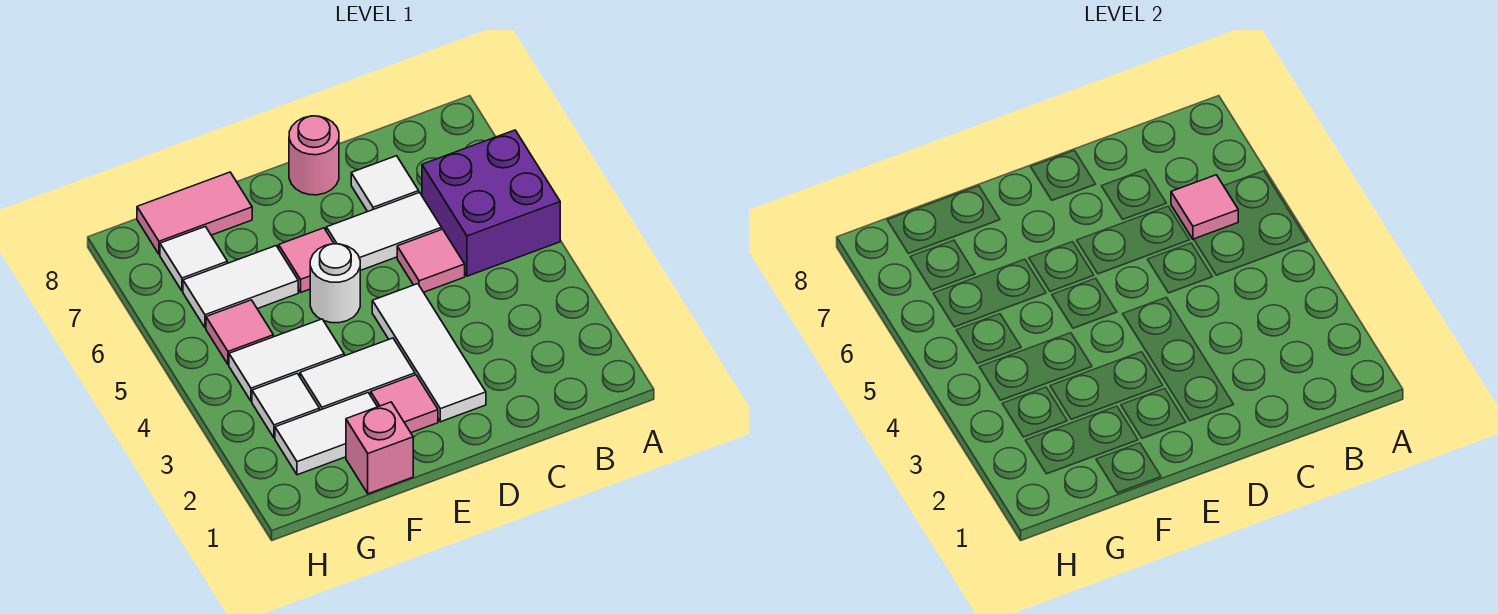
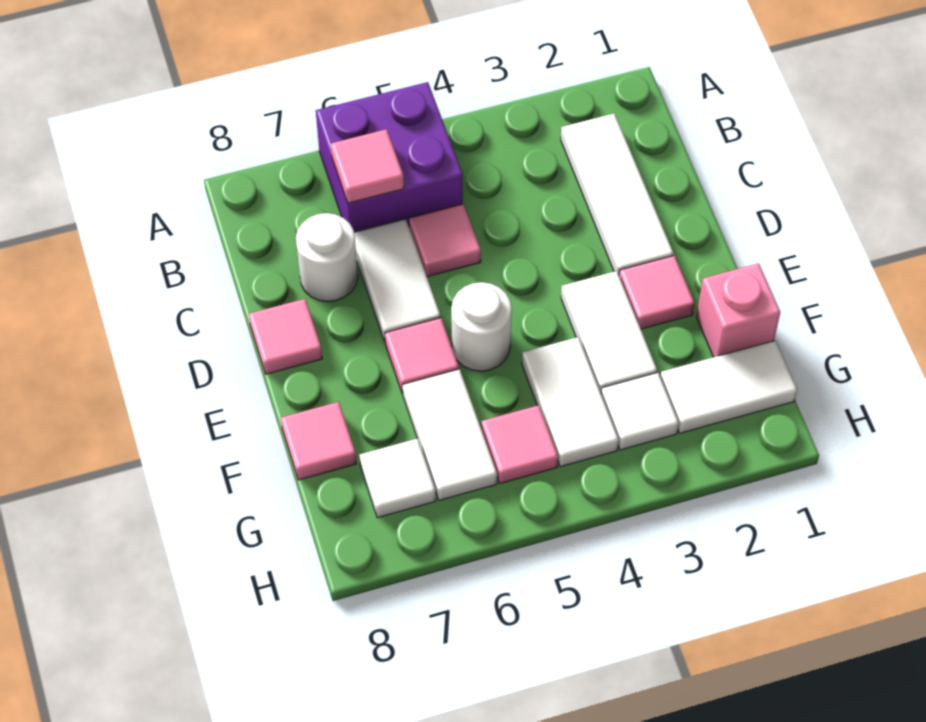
white 1x1 tile [351,156,419,212] -> white 1x1 round brick [296,213,358,302]
white 1x3 tile [372,284,486,422] -> white 1x3 tile turned to [561,114,674,275]
pink 1x1 round brick [289,116,339,195] -> pink 1x1 tile [249,299,322,374]
white 1x2 tile [275,393,377,475] -> white 1x2 tile turned to [660,340,797,433]
pink 1x2 tile [137,172,252,254] -> pink 1x1 tile [281,402,356,480]

